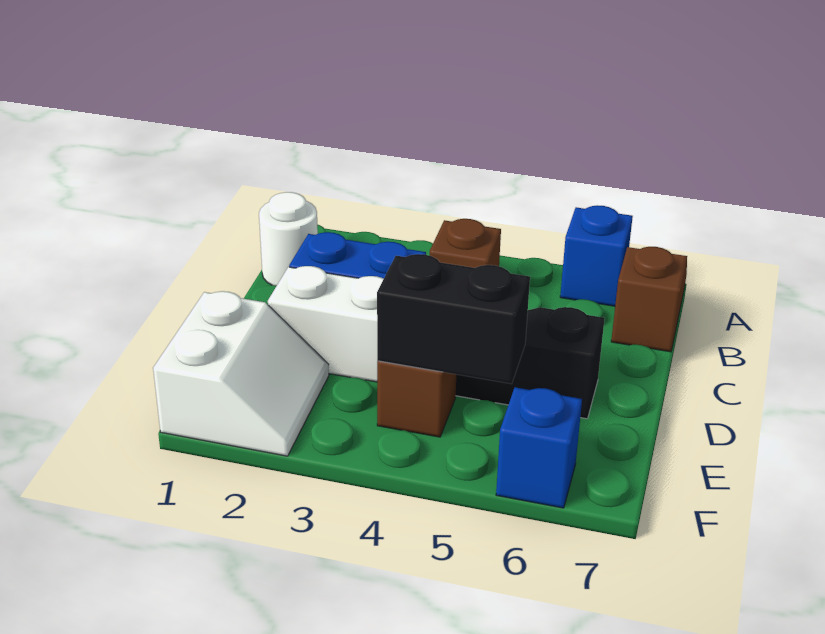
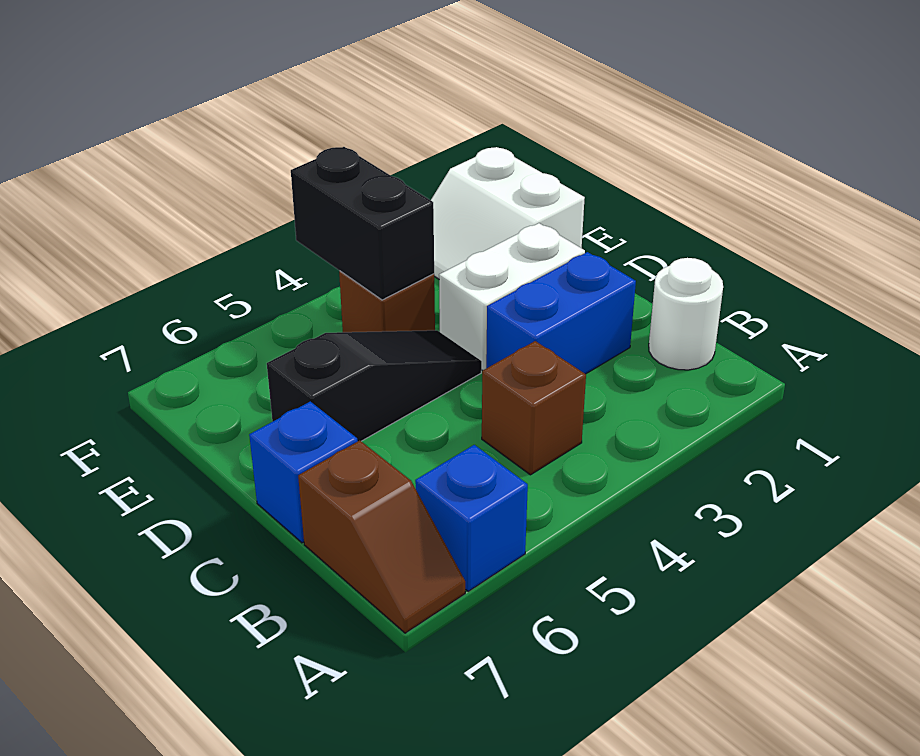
black 1x2 brick [377,254,530,384] -> black 1x2 brick turned to [291,147,434,300]
blue 1x1 brick [496,387,582,508] -> blue 1x1 brick moved to [249,401,358,543]

